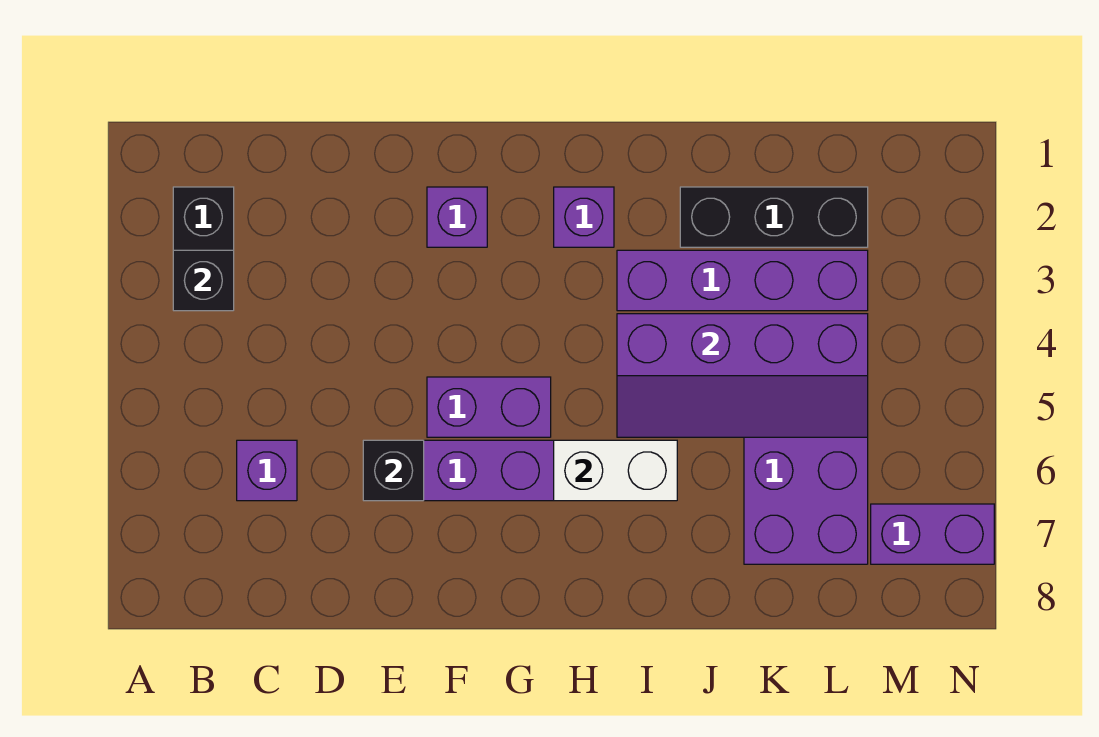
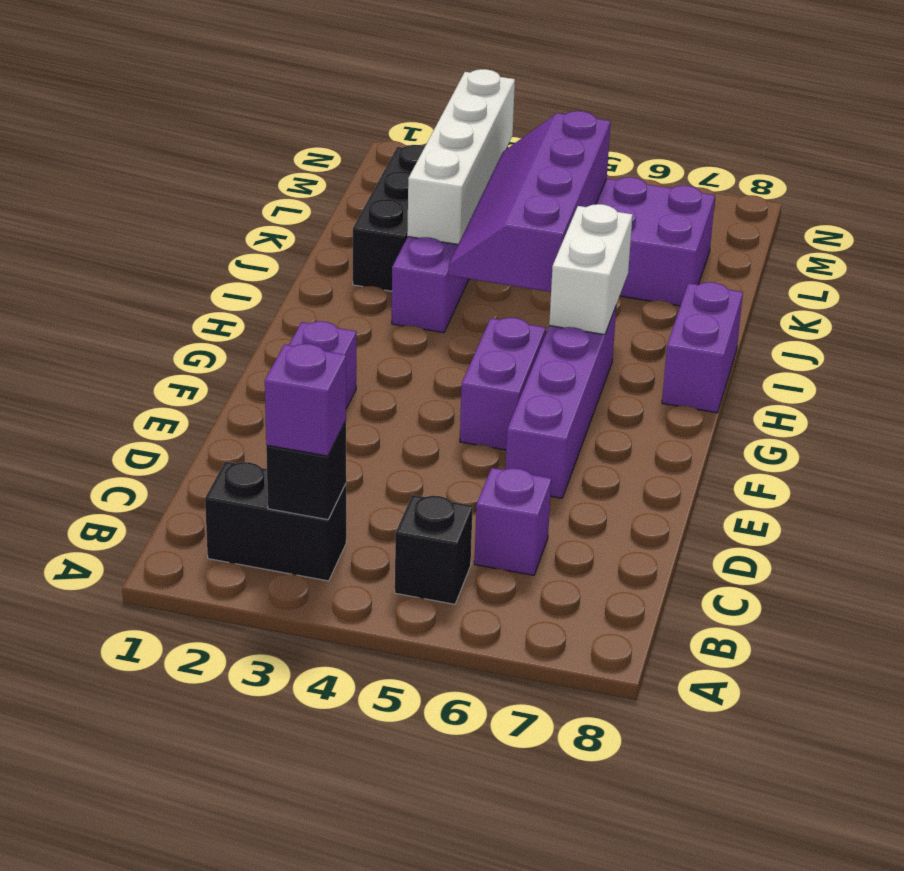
black 1x1 brick [363,440,424,501] -> black 1x1 brick moved to [395,495,473,604]
purple 1x1 brick [554,187,614,247] -> purple 1x1 brick moved to [265,344,346,456]
purple 2x4 slope [617,314,868,437] -> purple 2x4 slope turned to [448,111,611,292]
none -> white 1x4 brick [407,69,515,244]
purple 1x2 brick [871,504,994,564] -> purple 1x2 brick moved to [662,282,743,413]

